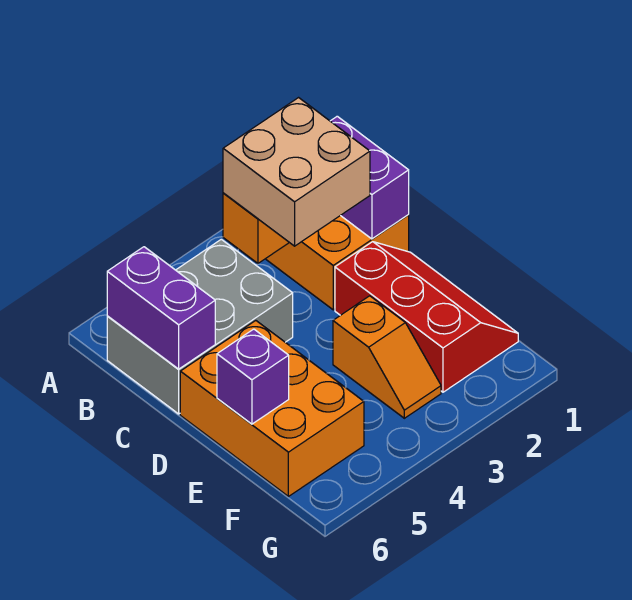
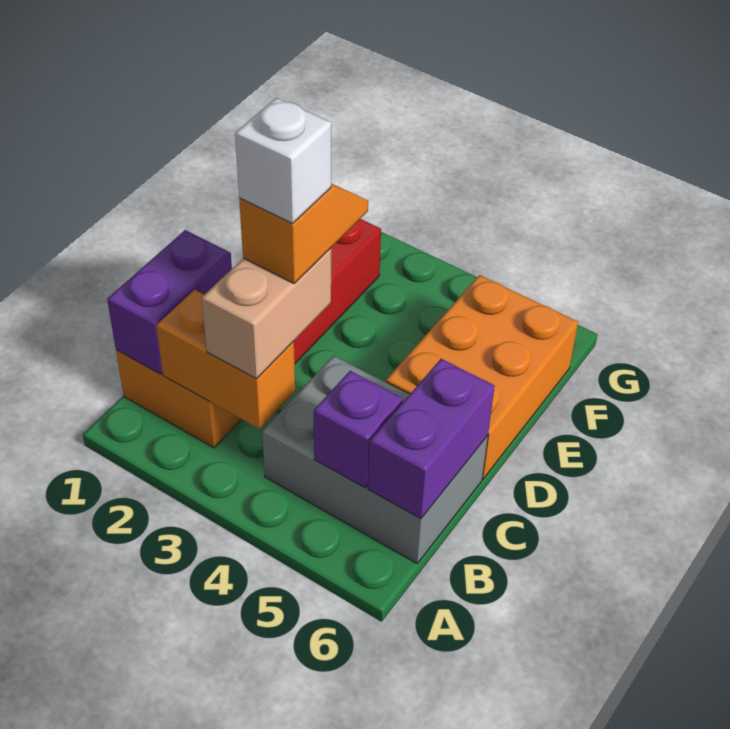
tan 2x2 brick [223,98,370,246] -> tan 1x2 brick [202,248,331,379]
none -> white 1x1 brick [235,98,331,223]
orange 1x2 slope [333,296,441,418] -> orange 1x2 slope moved to [239,183,368,283]
purple 1x1 brick [217,329,289,424] -> purple 1x1 brick moved to [314,371,403,488]

